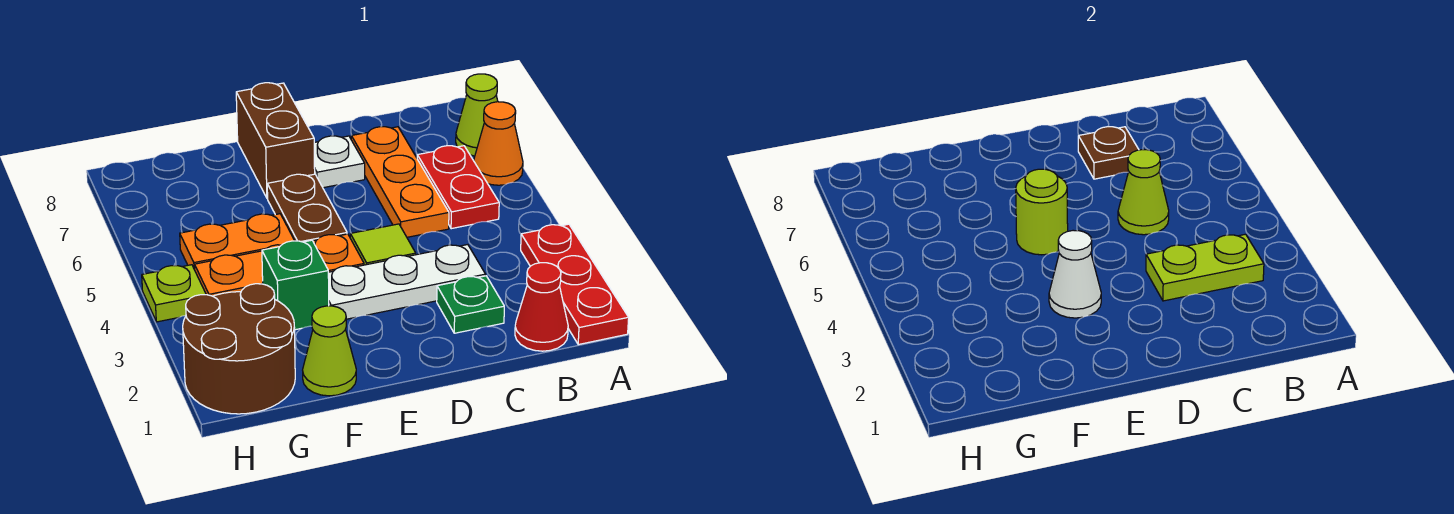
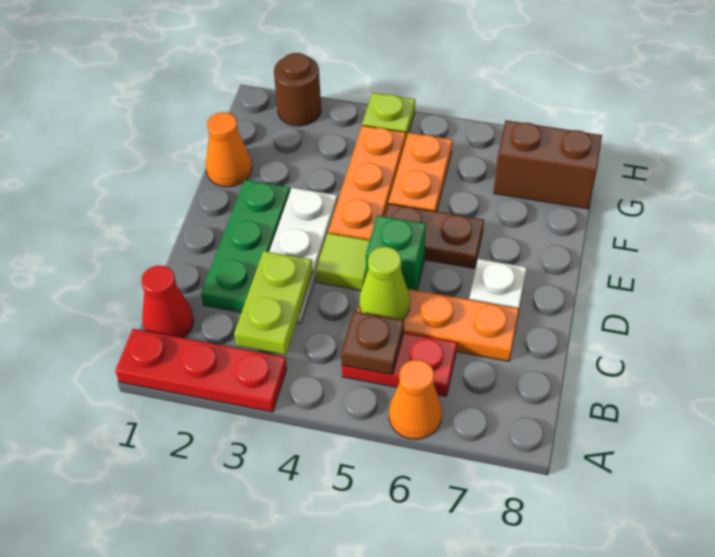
lime 1x1 cone [456,74,498,156] -> none
green 1x1 plate [437,276,504,333] -> green 1x3 plate [201,180,290,312]
brown 1x1 plate [1078,127,1139,179] -> brown 1x1 plate moved to [341,311,404,375]
white 1x1 cone [1049,230,1101,318] -> none
lime 1x1 round brick [1016,169,1068,255] -> none
brown 1x2 brick [236,83,315,198] -> brown 1x2 brick moved to [494,120,602,209]
lime 1x1 cone [303,306,356,396] -> orange 1x1 cone [206,112,252,187]
green 1x1 brick [262,240,329,330] -> green 1x1 brick moved to [366,215,426,290]
brown 2x2 round brick [183,284,295,414] -> brown 1x1 round brick [274,53,321,126]

